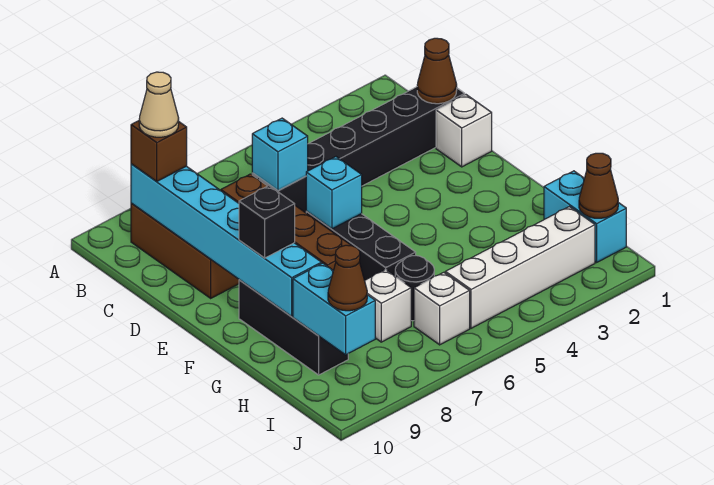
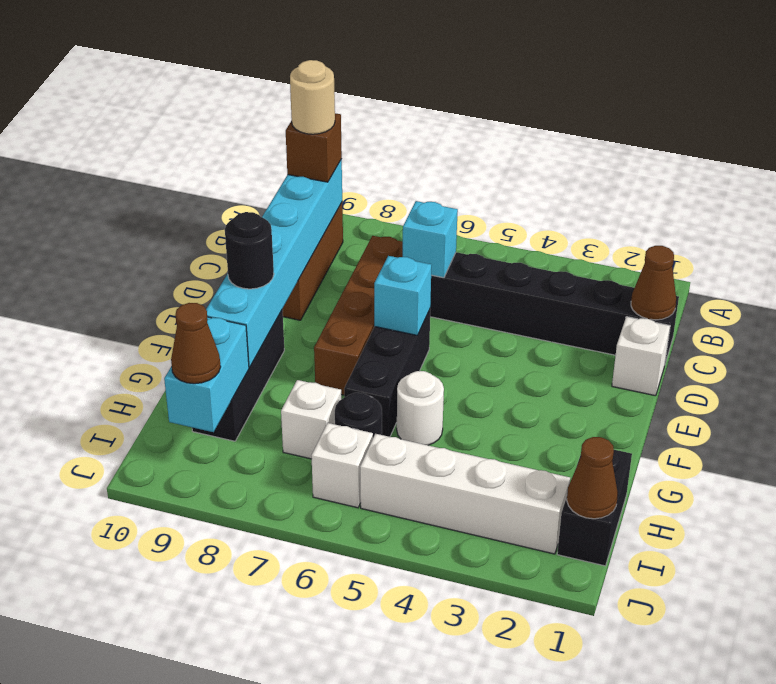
tan 1x1 cone [139,72,179,137] -> tan 1x1 round brick [290,60,335,134]
black 1x1 brick [239,186,295,258] -> black 1x1 round brick [225,212,274,289]
none -> white 1x1 round brick [397,371,444,445]
cyan 1x2 brick [544,171,626,262] -> black 1x2 brick [557,450,632,566]

